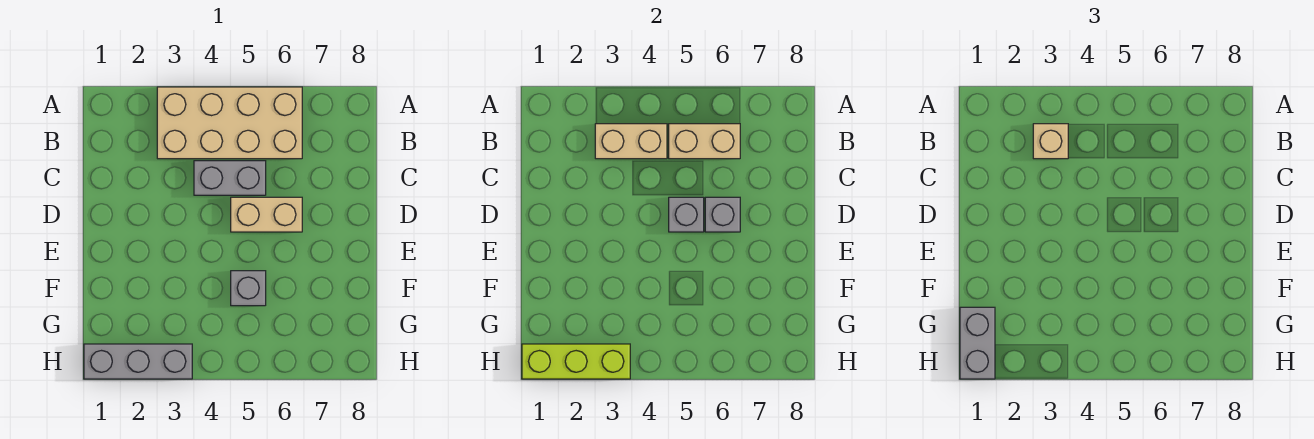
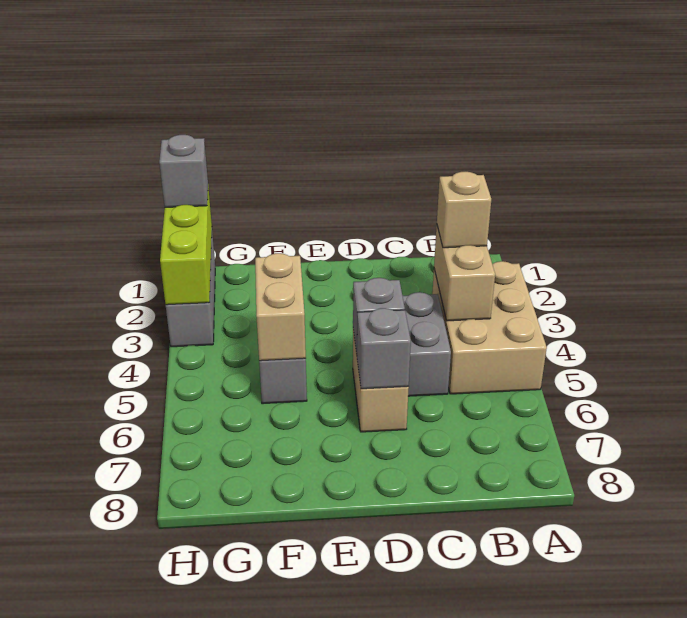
tan 2x4 brick [157,87,302,159] -> tan 2x3 brick [432,261,547,394]
tan 1x2 brick [669,124,740,159] -> tan 1x2 brick moved to [255,253,306,361]
grey 1x2 brick [960,307,995,379] -> grey 1x1 brick [159,135,208,207]

